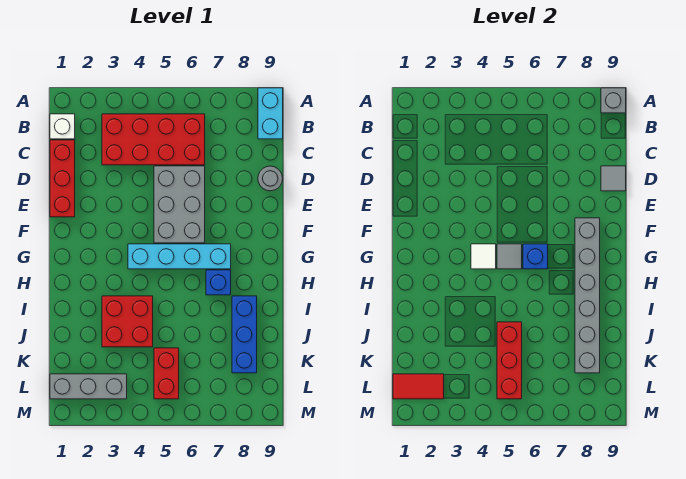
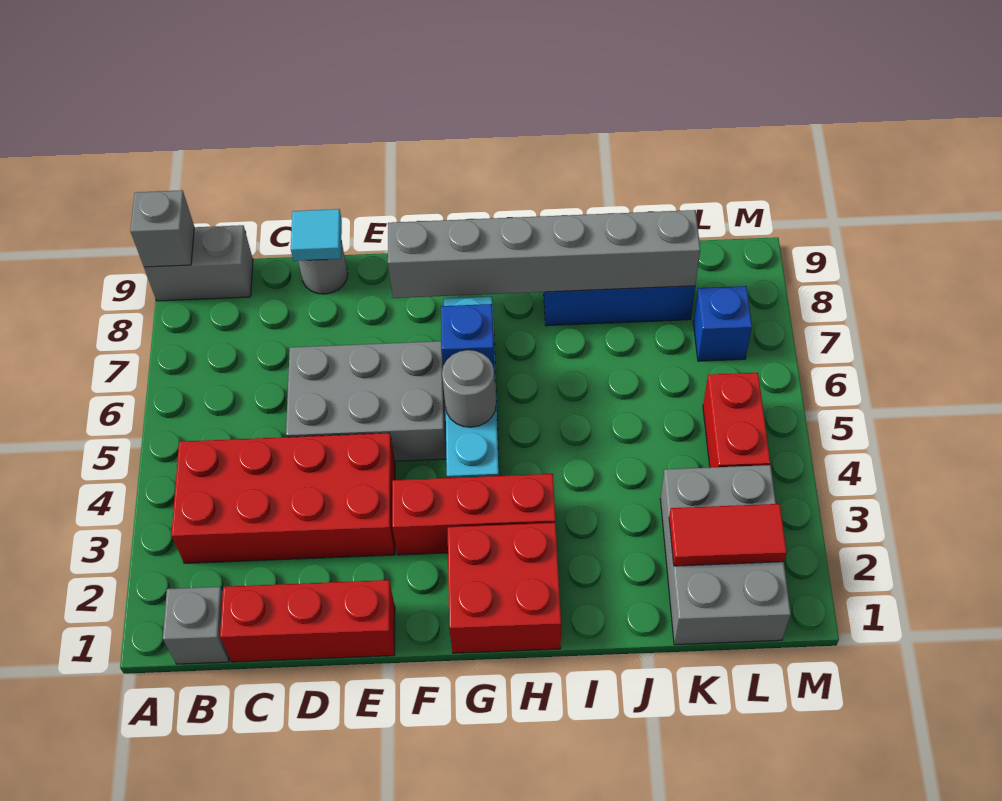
cyan 1x2 brick [258,88,283,139] -> grey 1x2 brick [144,225,253,301]
white 1x1 brick [50,114,75,139] -> grey 1x1 brick [163,587,229,664]
red 2x4 brick [102,114,205,165] -> red 2x4 brick turned to [171,433,395,563]
grey 1x1 tile [601,166,626,191] -> cyan 1x1 tile [291,209,342,261]
white 1x1 tile [471,244,496,269] -> none
grey 1x1 tile [497,244,522,269] -> grey 1x1 round brick [442,350,496,427]
blue 1x1 brick [206,270,231,295] -> blue 1x1 brick moved to [693,286,752,361]
red 2x2 brick [102,296,153,347] -> red 2x2 brick moved to [448,523,561,653]
red 1x3 brick [497,322,522,399] -> red 1x3 brick moved to [392,474,555,555]
red 1x2 brick [154,348,179,399] -> red 1x2 brick turned to [703,373,770,468]
grey 1x3 brick [50,374,127,399] -> grey 2x3 brick [660,465,791,645]
red 1x2 tile [393,374,444,399] -> red 1x2 tile turned to [669,504,787,566]

